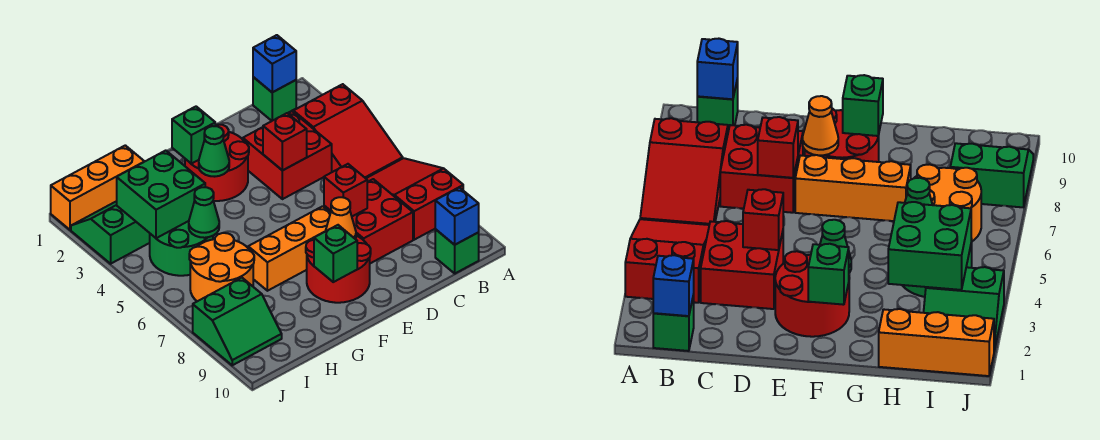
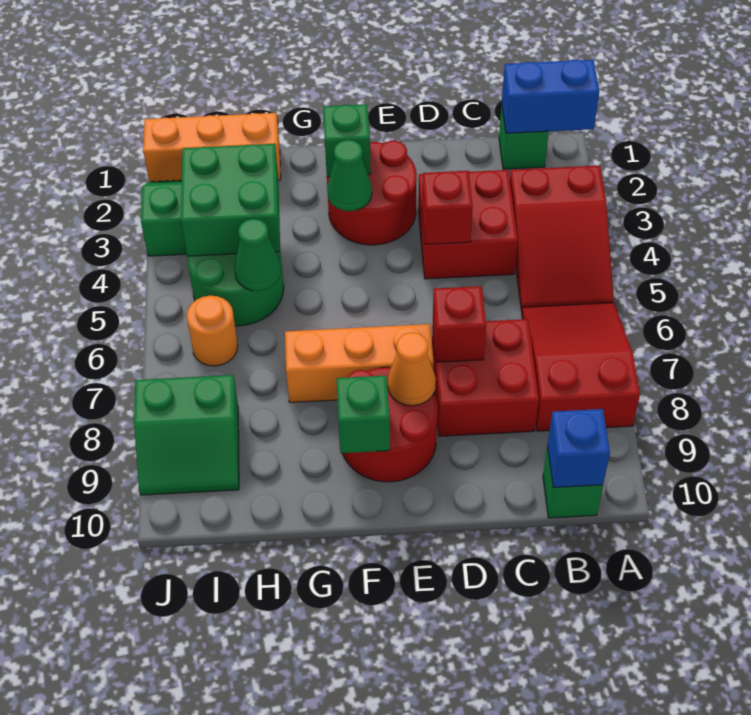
blue 1x1 brick [253,35,296,92] -> blue 1x2 brick [502,60,599,133]
orange 2x2 round brick [189,233,254,301] -> orange 1x1 round brick [187,296,238,366]

